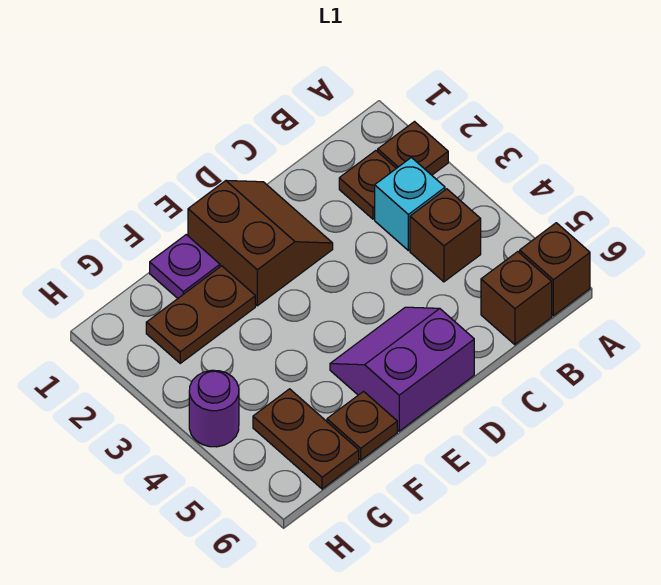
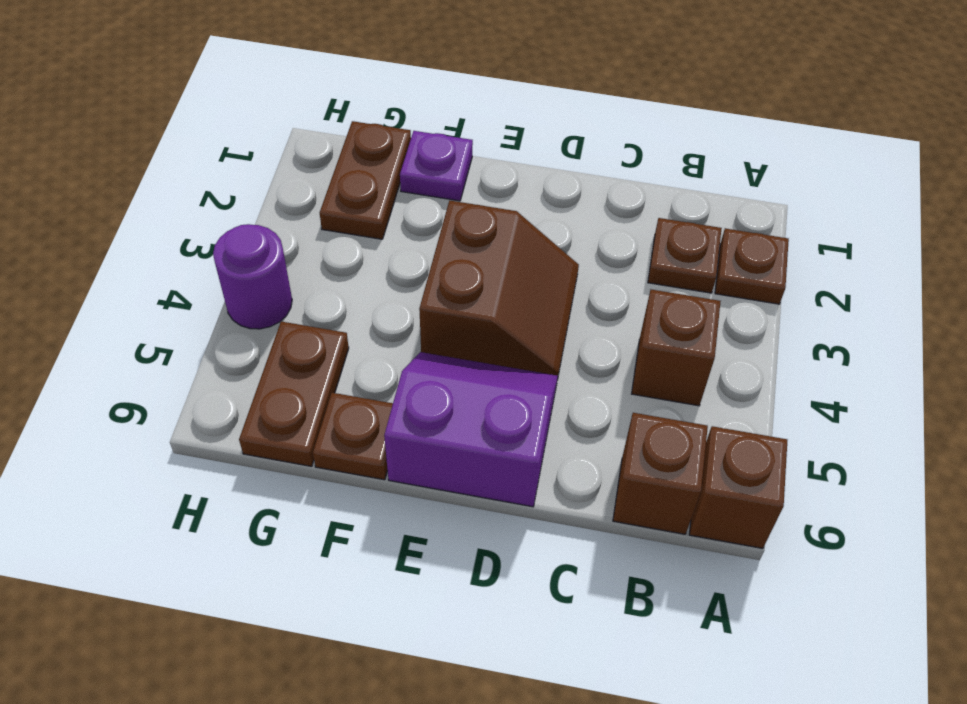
cyan 1x1 brick [375,157,445,251] -> none
brown 2x2 slope [188,180,333,306] -> brown 2x2 slope moved to [419,201,579,380]
brown 1x2 plate [146,266,255,363] -> brown 1x2 plate turned to [320,121,411,239]

